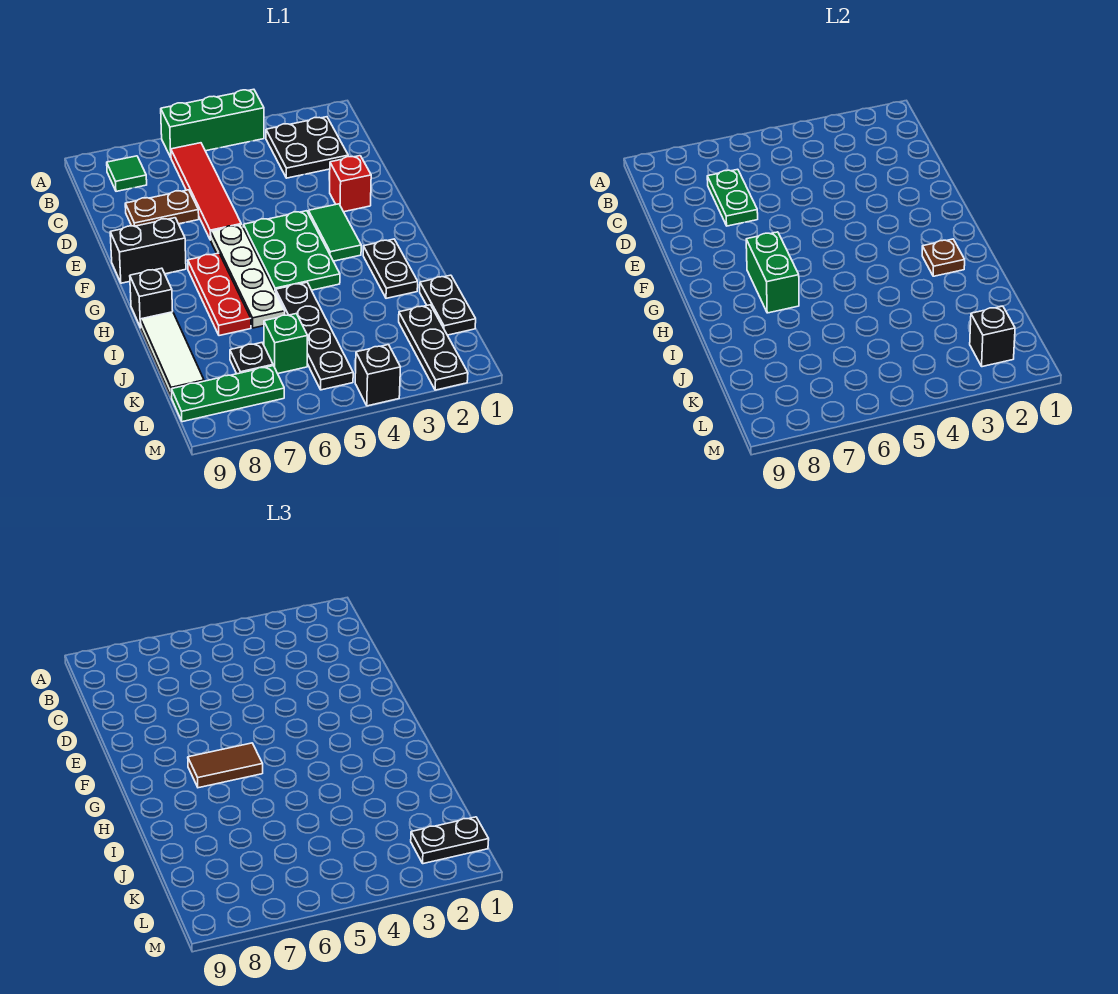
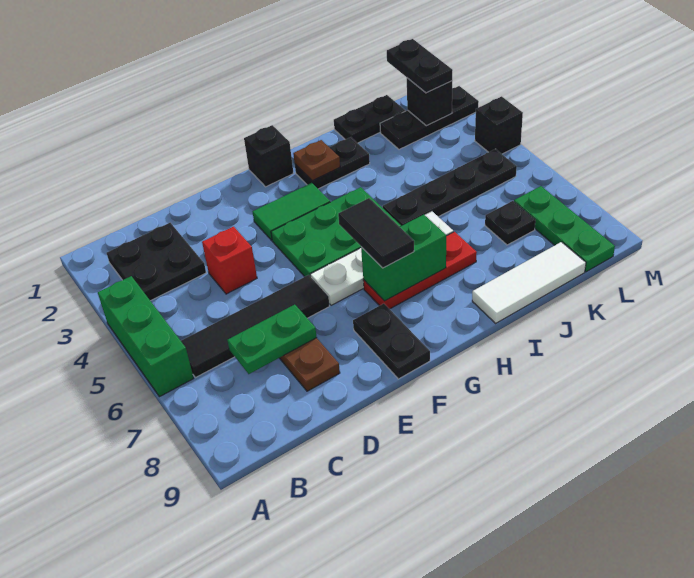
red 1x4 tile [171,143,241,240] -> black 1x4 tile [181,275,329,378]
green 1x1 tile [107,156,147,191] -> none
red 1x1 brick [330,156,371,212] -> red 1x1 brick moved to [202,227,257,294]
black 1x2 brick [110,218,186,283] -> black 1x2 plate [353,304,430,379]
brown 1x2 tile [188,743,263,788] -> black 1x2 tile [338,198,414,268]
black 1x1 brick [130,268,173,328] -> black 1x1 brick moved to [244,125,293,187]
green 1x1 brick [264,314,307,374] -> none

